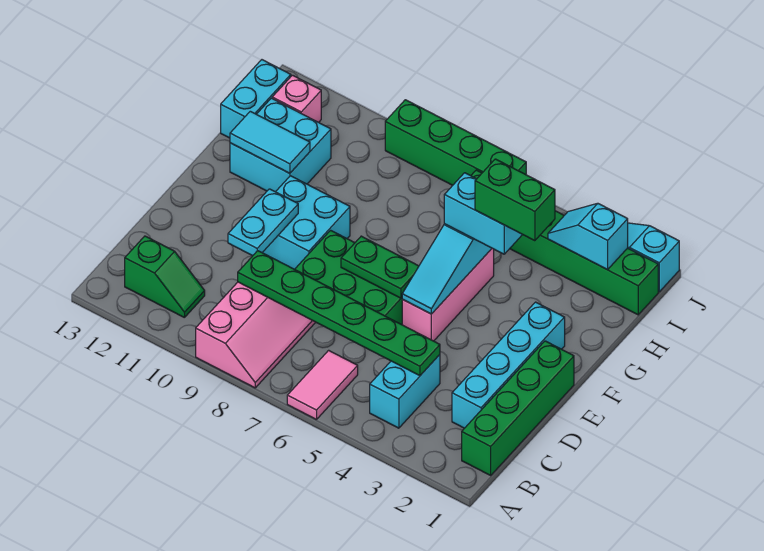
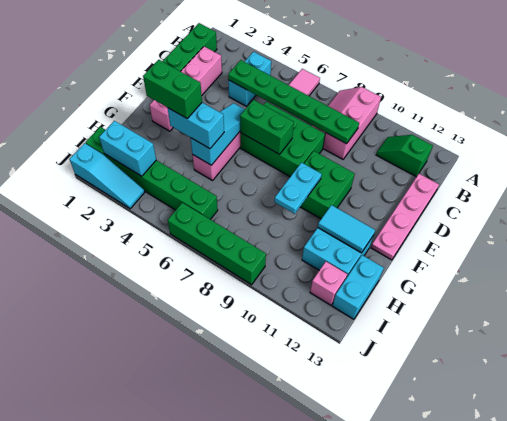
cyan 1x4 brick [452,302,565,428] -> pink 1x4 brick [150,47,222,131]
none -> pink 1x4 plate [371,174,439,260]
cyan 1x2 plate [228,189,298,256] -> cyan 1x2 plate moved to [274,163,322,214]
green 1x2 plate [341,236,419,298] -> green 1x2 brick [240,100,294,154]
cyan 2x2 brick [262,176,350,269] -> green 2x2 brick [300,151,355,219]
cyan 1x2 slope [548,203,628,270] -> cyan 1x2 brick [99,121,156,176]

